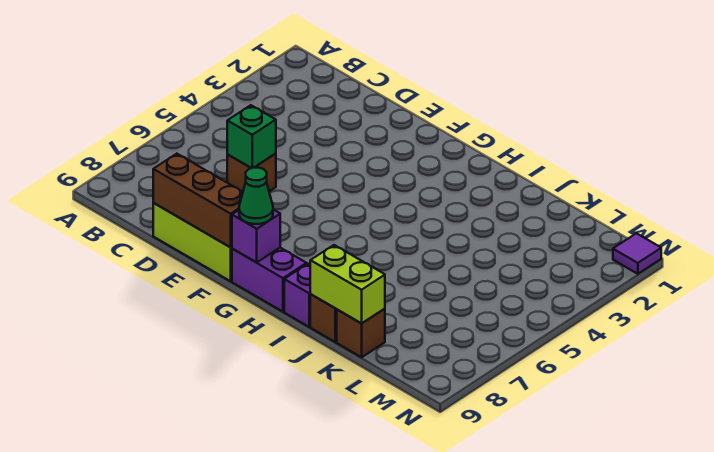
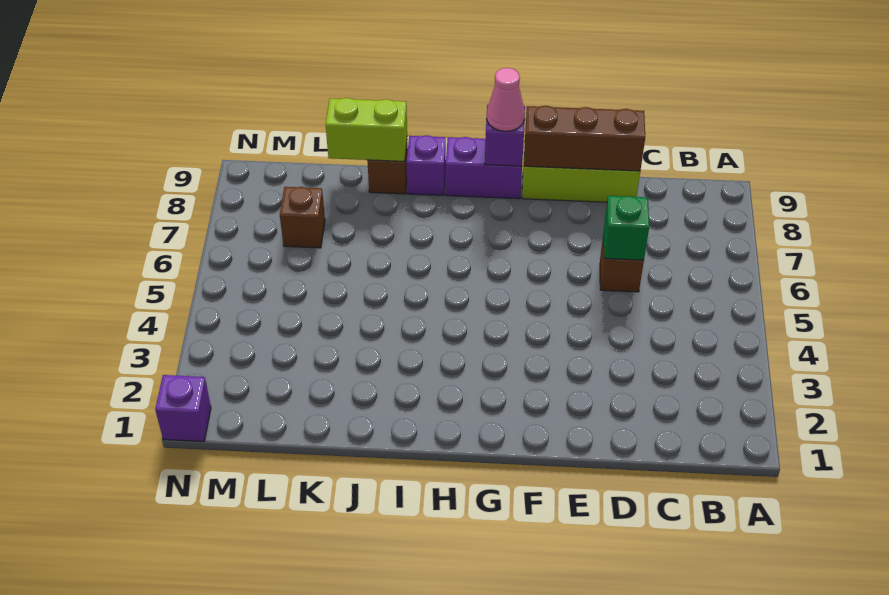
green 1x1 cone [239,167,273,224] -> pink 1x1 cone [487,68,525,131]
brown 1x1 brick [337,309,385,357] -> brown 1x1 brick moved to [280,187,325,248]
purple 1x1 tile [613,233,661,274] -> purple 1x1 brick [155,375,211,441]

